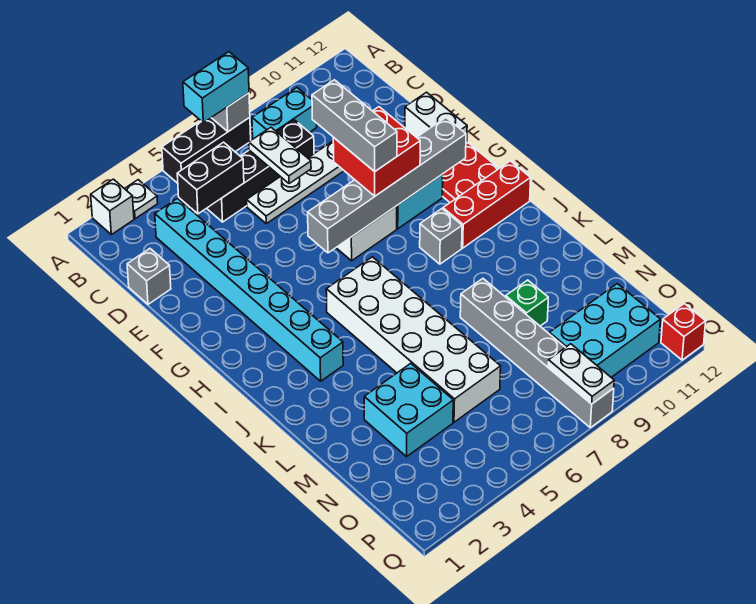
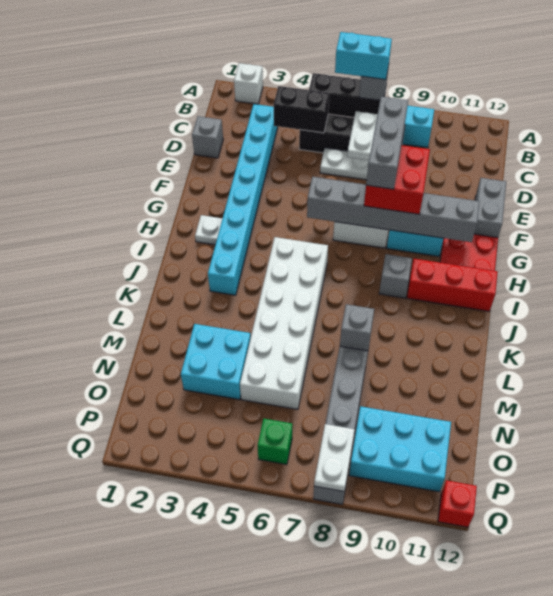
white 1x1 plate [125,180,158,219] -> white 1x1 plate moved to [195,215,222,245]
white 1x2 brick [405,92,467,143] -> grey 1x2 brick [474,178,506,238]
none -> grey 1x1 brick [340,304,374,351]
green 1x1 brick [506,280,548,326] -> green 1x1 brick moved to [258,419,292,465]

